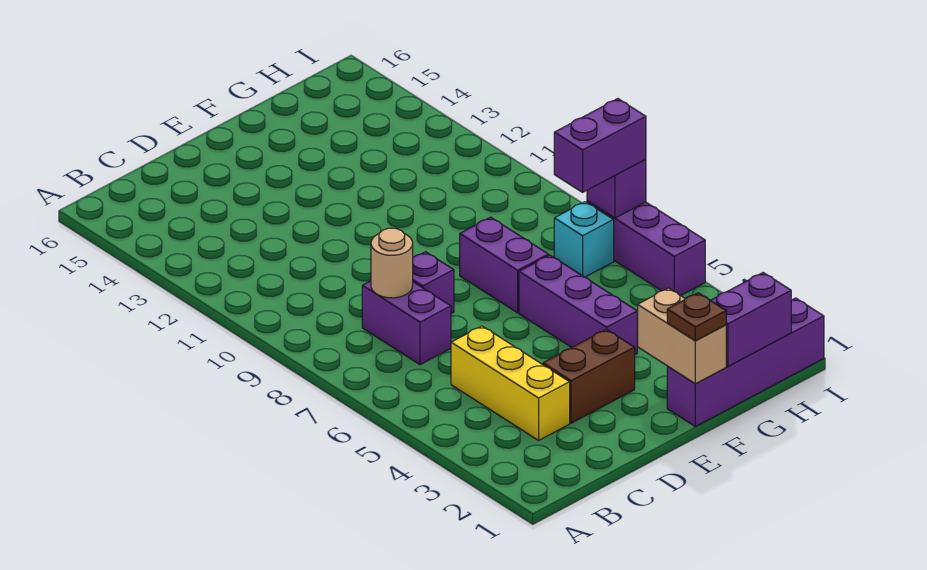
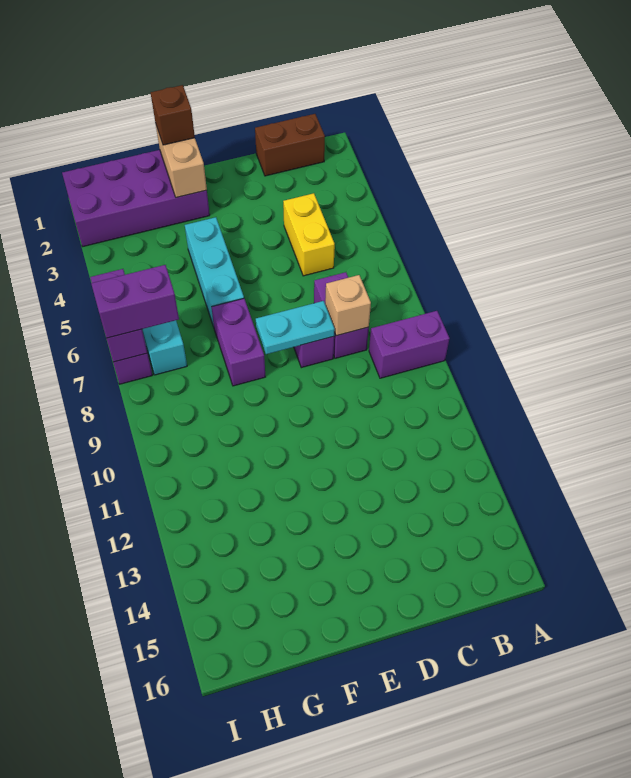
yellow 1x3 brick [451,326,570,440] -> yellow 1x2 brick [283,193,335,276]
tan 1x1 round brick [371,228,413,298] -> tan 1x1 brick [325,275,371,336]
brown 1x2 brick [543,329,635,423] -> brown 1x2 brick moved to [255,114,325,176]
none -> cyan 1x2 plate [256,301,335,354]
purple 1x4 brick [667,298,824,427] -> purple 2x4 brick [62,150,210,247]
brown 1x1 plate [667,293,726,341] -> brown 1x1 brick [151,85,195,145]
purple 1x3 brick [519,255,637,354] -> cyan 1x3 brick [185,217,244,327]
purple 1x2 brick [711,273,791,366] -> purple 1x2 brick moved to [369,311,450,378]

